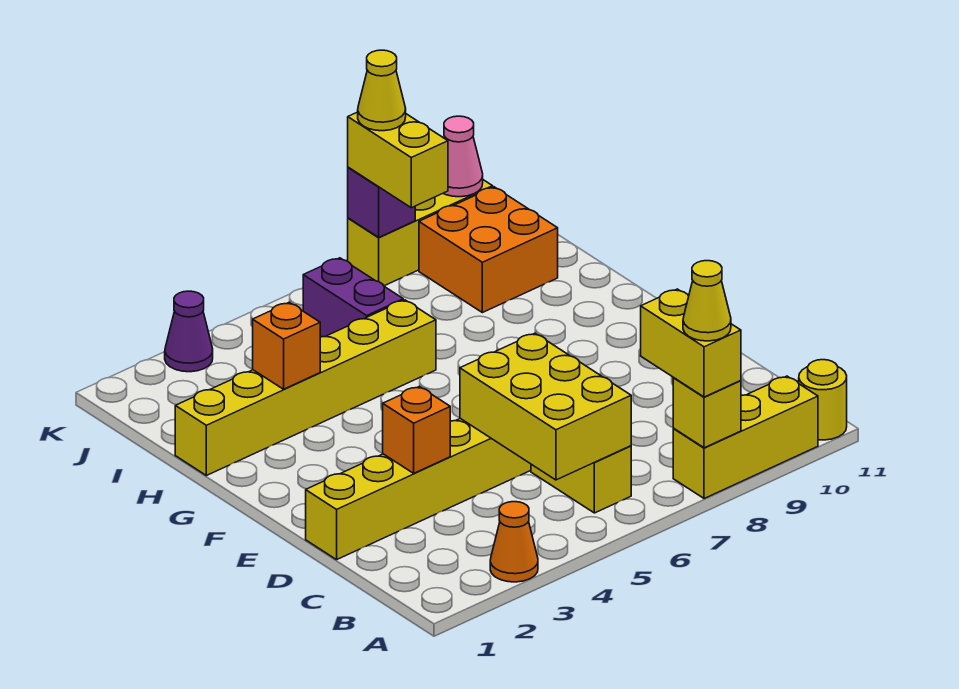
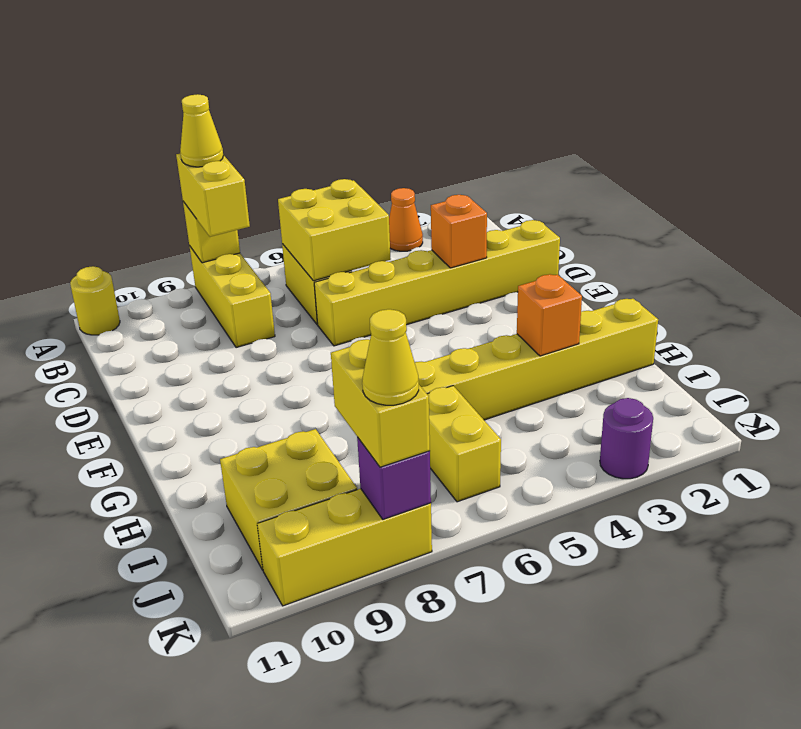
yellow 1x3 brick [673,376,818,499] -> yellow 1x3 brick turned to [190,247,275,348]
yellow 2x3 brick [460,333,631,480] -> yellow 2x2 brick [278,179,391,281]
purple 1x2 brick [303,258,403,337] -> yellow 1x2 brick [427,386,501,502]
orange 2x2 brick [419,187,558,313] -> yellow 2x2 brick [220,429,357,570]
purple 1x1 cone [165,291,213,372] -> purple 1x1 round brick [600,398,653,479]
pink 1x1 cone [443,116,483,197] -> none

